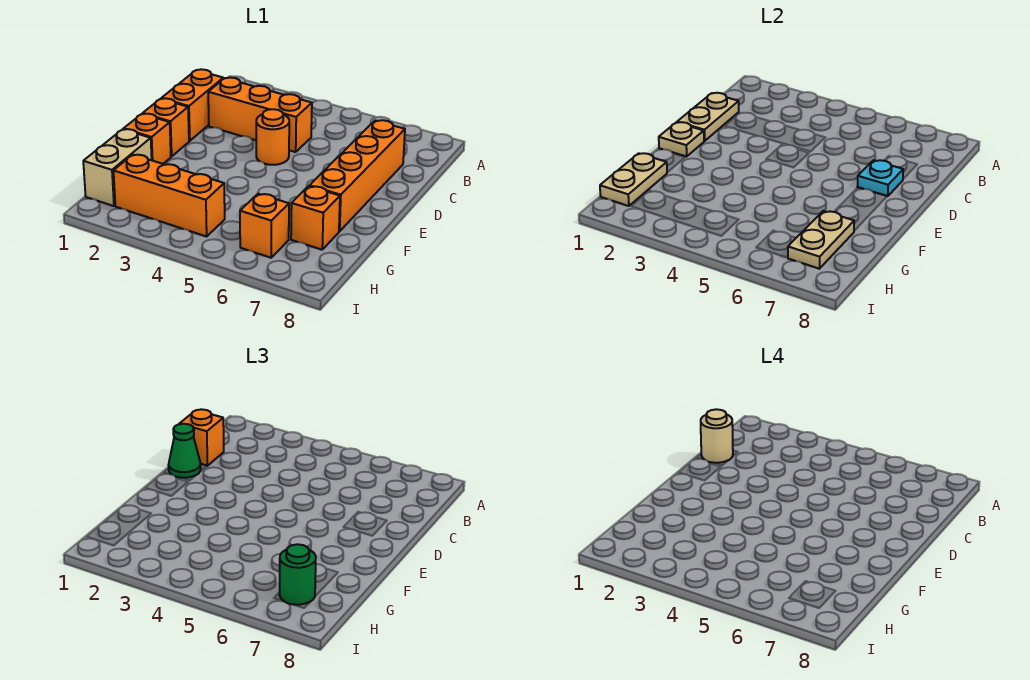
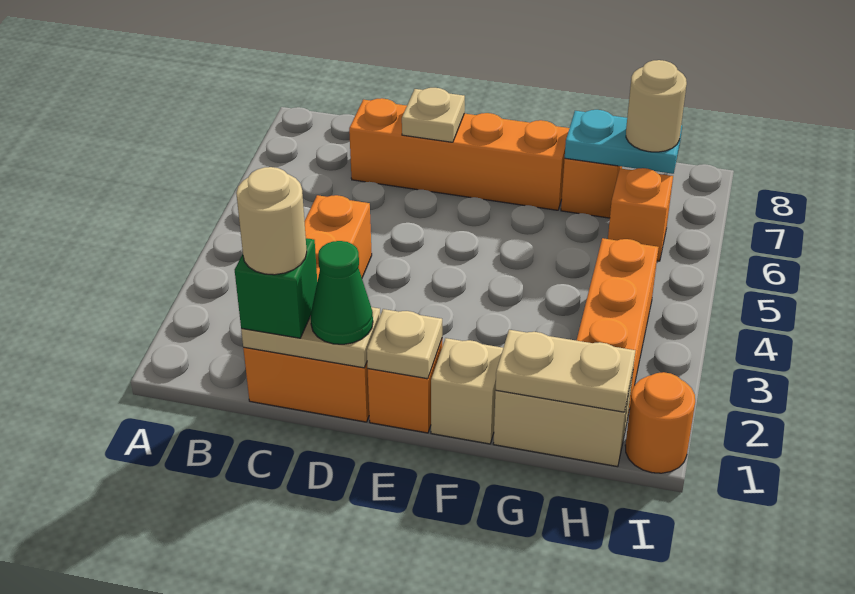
orange 1x1 brick [180,409,224,466] -> green 1x1 brick [235,238,317,338]
orange 1x1 round brick [256,109,289,165] -> orange 1x1 round brick moved to [625,372,695,473]
cyan 1x1 plate [857,160,903,196] -> tan 1x1 plate [402,88,465,142]
orange 1x1 brick [124,114,171,164] -> tan 1x1 brick [431,338,503,444]
tan 1x2 plate [788,211,854,269] -> cyan 1x2 plate [565,110,682,174]
green 1x1 round brick [280,544,316,605] -> tan 1x1 round brick [626,60,687,152]

